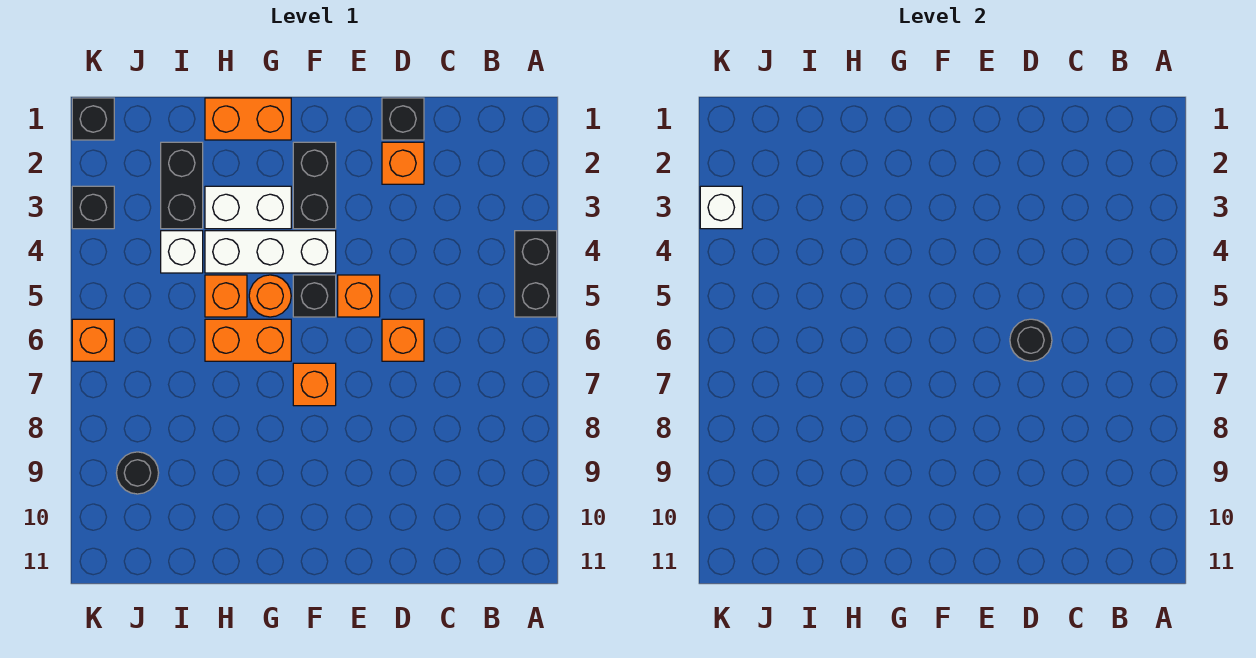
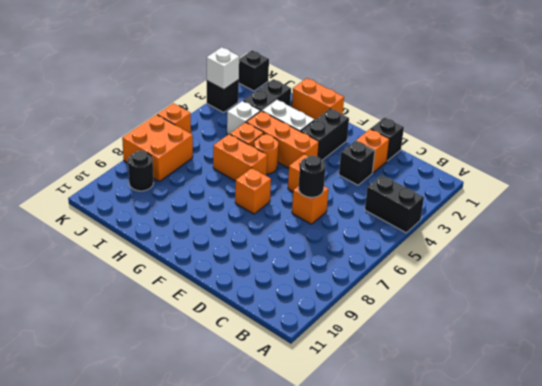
black 1x2 brick [515,231,557,317] -> black 1x2 brick turned to [365,175,424,233]
white 1x3 brick [205,231,336,273] -> orange 1x3 brick [246,111,319,168]
black 1x1 brick [293,275,336,317] -> black 1x1 brick moved to [339,141,375,185]
none -> orange 2x2 brick [122,115,193,181]

